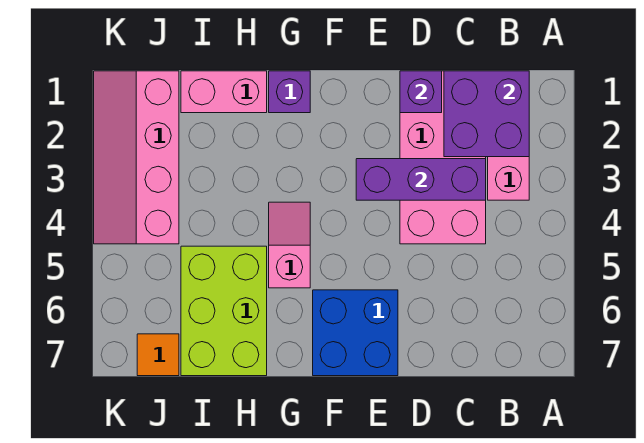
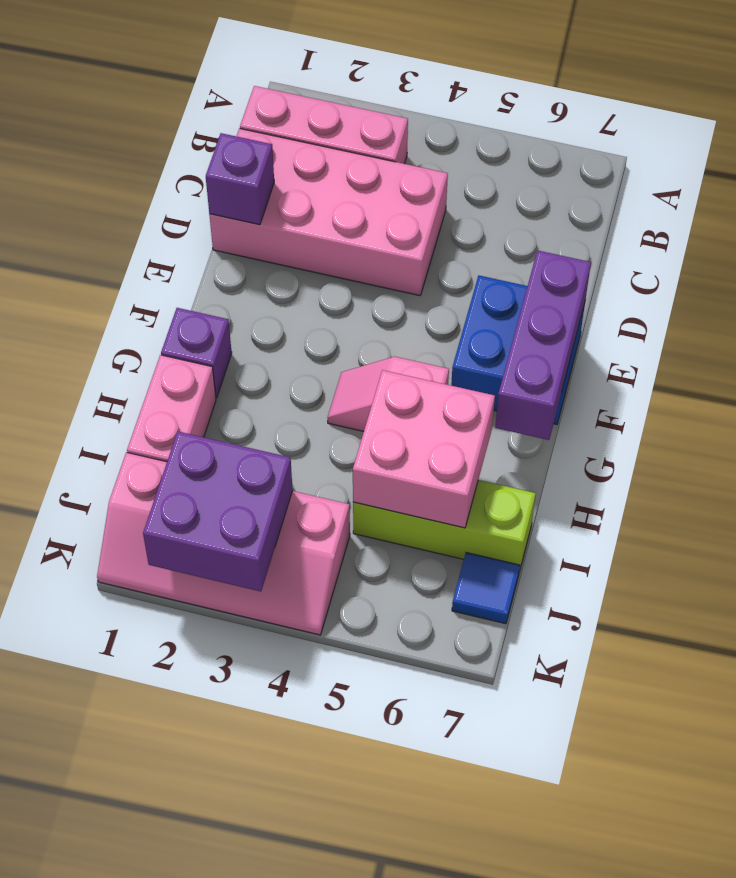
purple 2x2 brick [444,71,529,157] -> purple 2x2 brick moved to [143,432,293,591]
purple 1x3 brick [356,159,486,200] -> purple 1x3 brick moved to [495,250,591,440]
lime 2x3 brick [181,246,267,376] -> lime 1x3 brick [353,480,536,572]
none -> pink 2x2 brick [353,370,495,528]
orange 1x1 tile [137,334,179,376] -> blue 1x1 tile [452,553,520,624]

